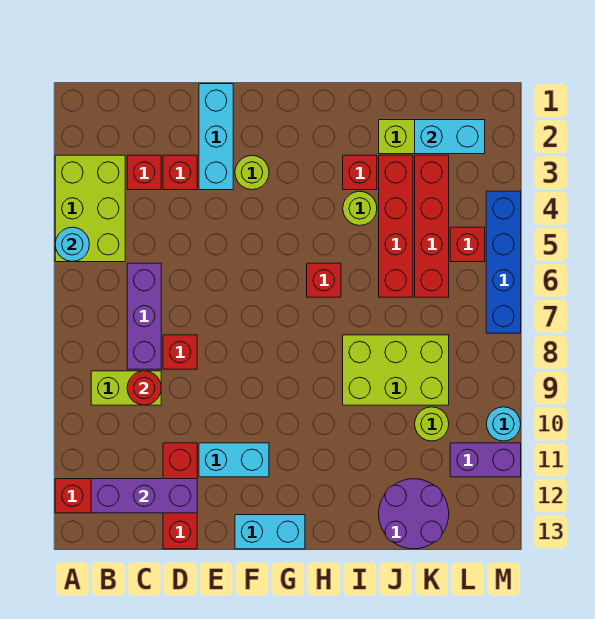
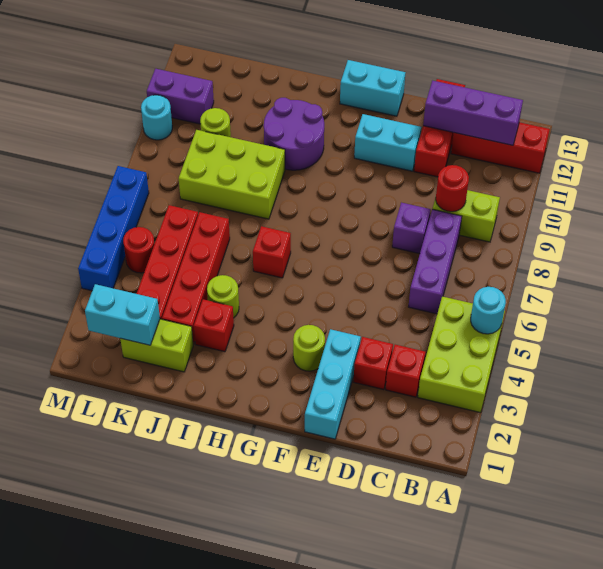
red 1x1 brick [163,335,197,369] -> purple 1x1 brick [392,203,431,254]
purple 2x2 round brick [379,479,449,549] -> purple 2x2 round brick moved to [264,98,324,170]
red 1x1 brick [450,227,485,262] -> red 1x1 round brick [123,227,154,273]

